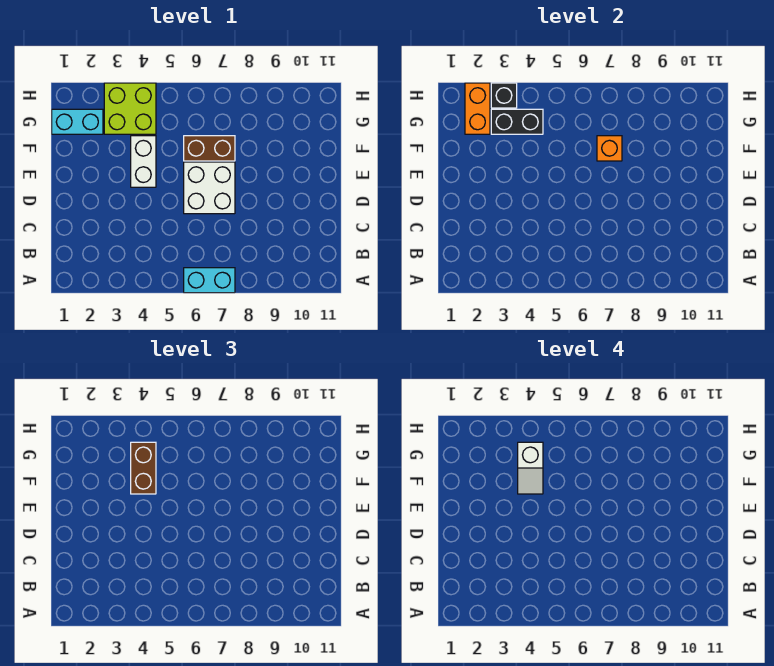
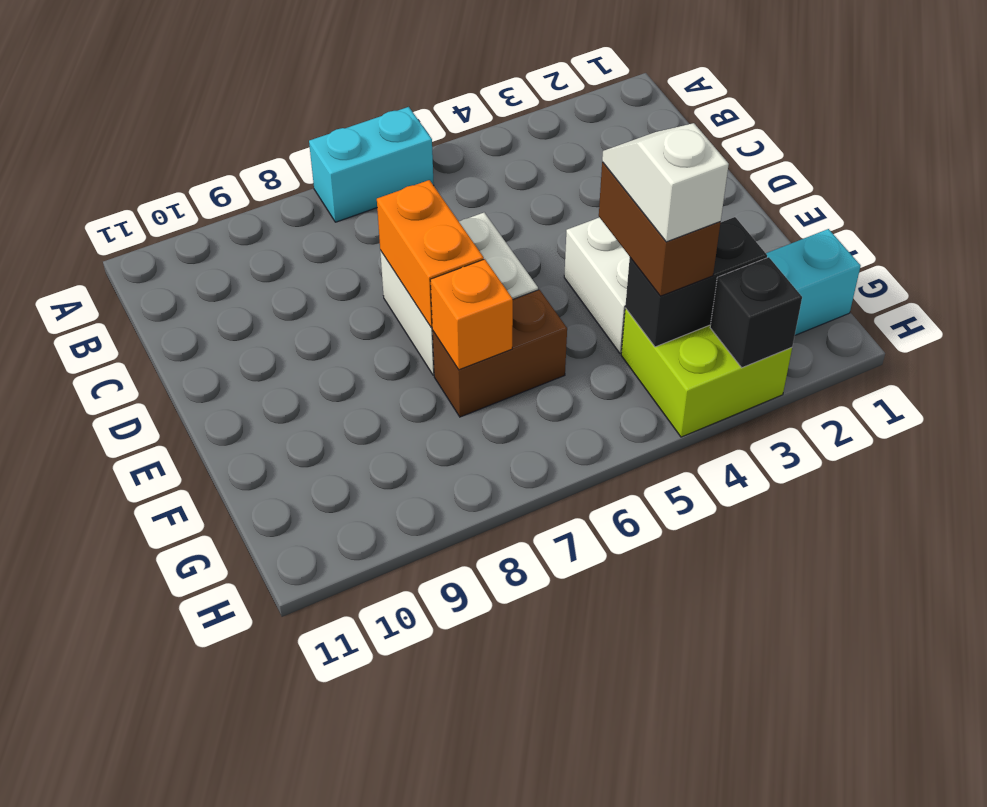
orange 1x2 brick [465,83,490,134] -> orange 1x2 brick moved to [377,180,484,328]

